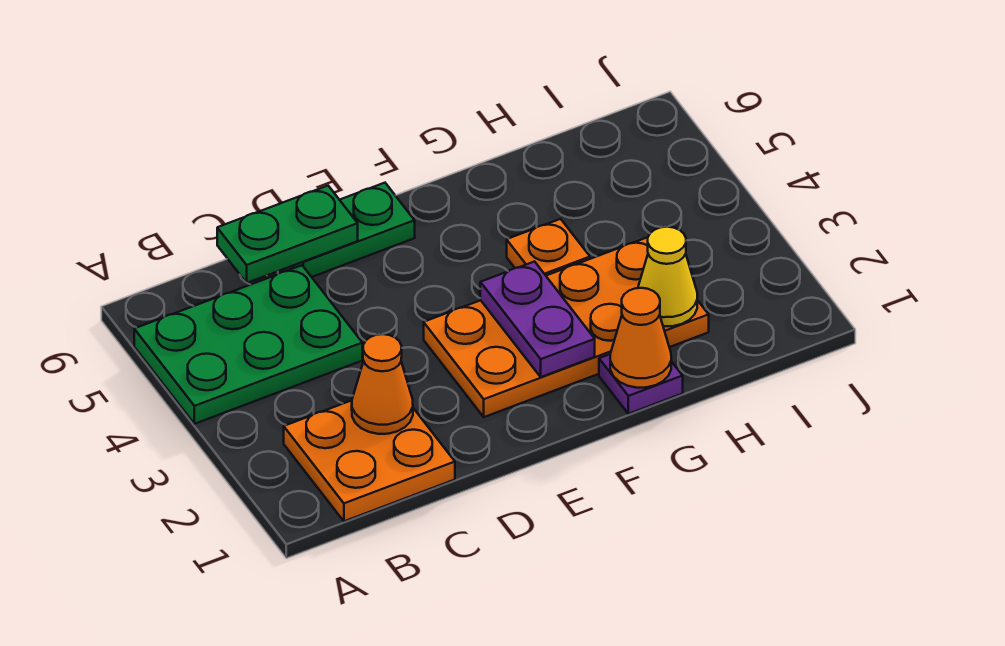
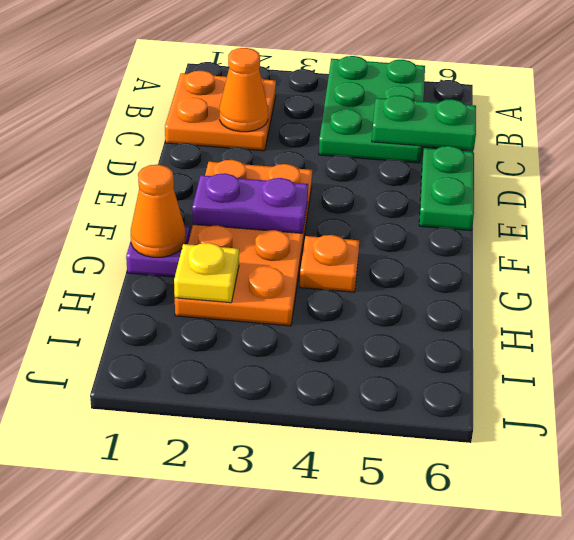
green 1x2 plate [217,186,358,283] -> green 1x2 plate turned to [372,95,476,150]
yellow 1x1 cone [638,227,697,326] -> yellow 1x1 plate [174,243,239,303]

